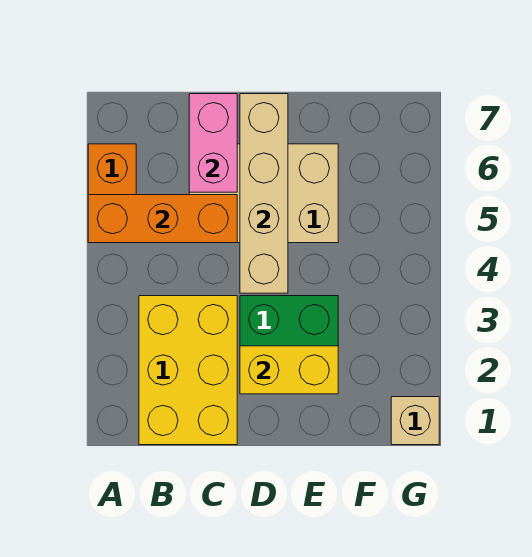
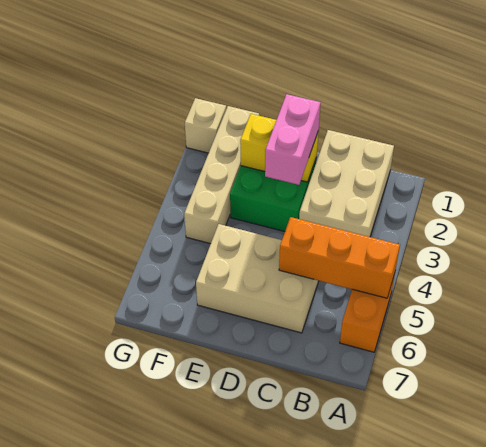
yellow 2x3 brick [139,296,237,445] -> tan 2x3 brick [299,130,394,237]
pink 1x2 brick [189,94,237,192] -> pink 1x2 brick moved to [265,94,321,185]
tan 1x4 brick [240,94,288,293] -> tan 1x4 brick moved to [184,106,259,244]

